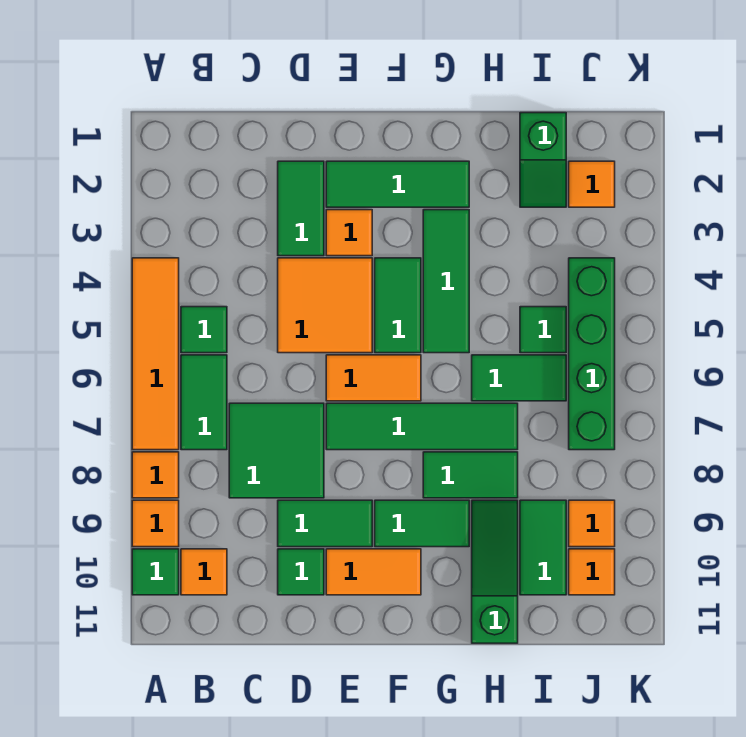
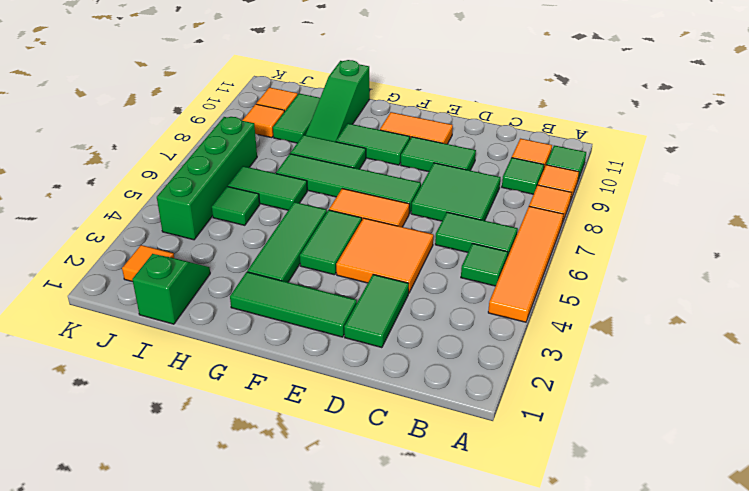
green 1x2 tile [181,355,227,450] -> green 1x2 tile turned to [435,212,518,257]
green 1x1 tile [278,549,324,595] -> green 1x1 tile moved to [502,158,544,194]
orange 1x1 tile [326,210,372,256] -> none

